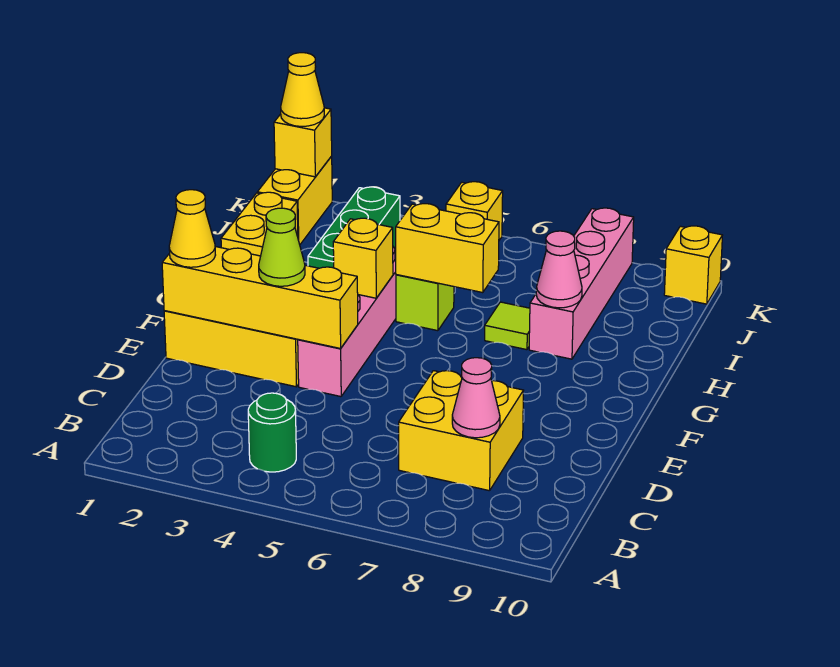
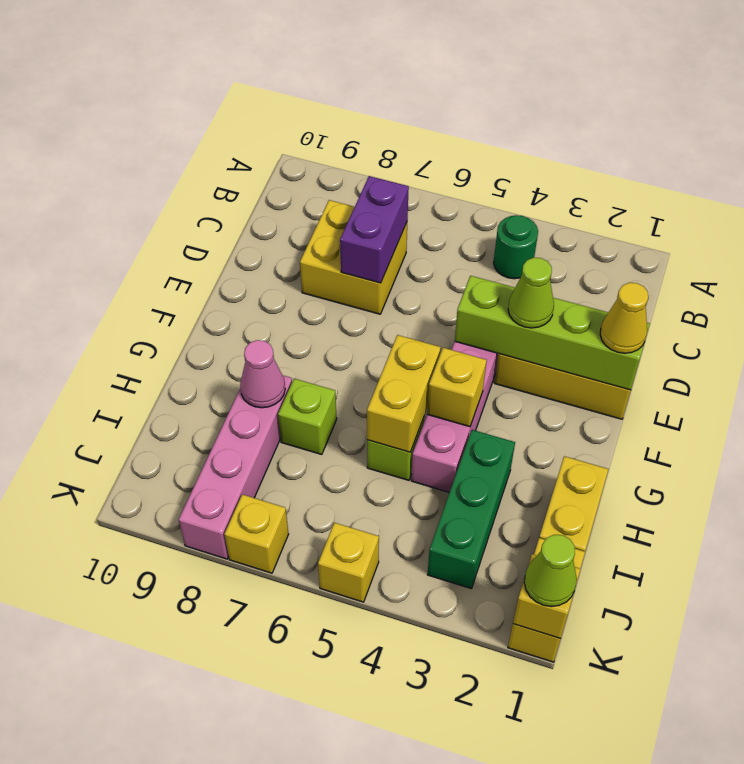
none -> purple 1x2 brick [340,176,409,283]
pink 1x1 cone [452,358,500,438] -> none
yellow 1x4 brick [162,247,358,348] -> lime 1x4 brick [455,276,650,390]
yellow 1x2 brick [396,204,499,293] -> yellow 1x2 brick turned to [367,335,441,452]
lime 1x1 tile [485,302,530,350] -> lime 1x1 brick [278,379,337,455]
yellow 1x1 cone [281,53,324,126] -> lime 1x1 cone [524,535,577,607]
yellow 1x1 brick [664,226,723,304] -> yellow 1x1 brick moved to [224,494,289,573]

